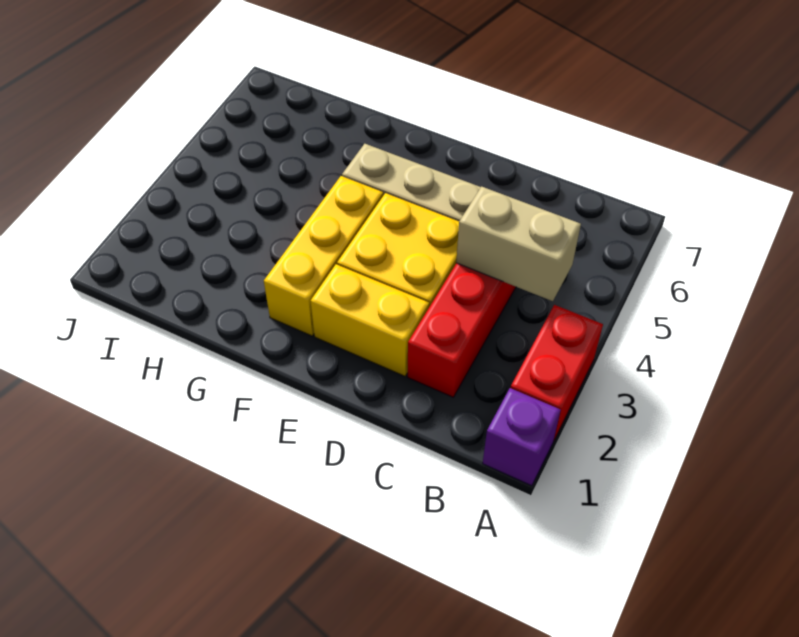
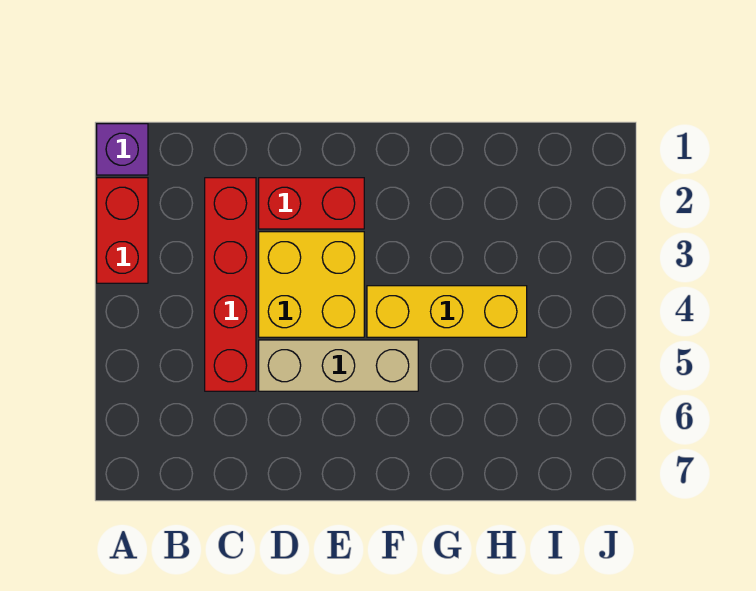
tan 1x2 brick [456,187,581,301] -> none
yellow 1x2 brick [311,264,429,376] -> red 1x2 brick [259,178,364,229]
yellow 1x3 brick [264,176,383,336] -> yellow 1x3 brick turned to [367,286,527,337]

